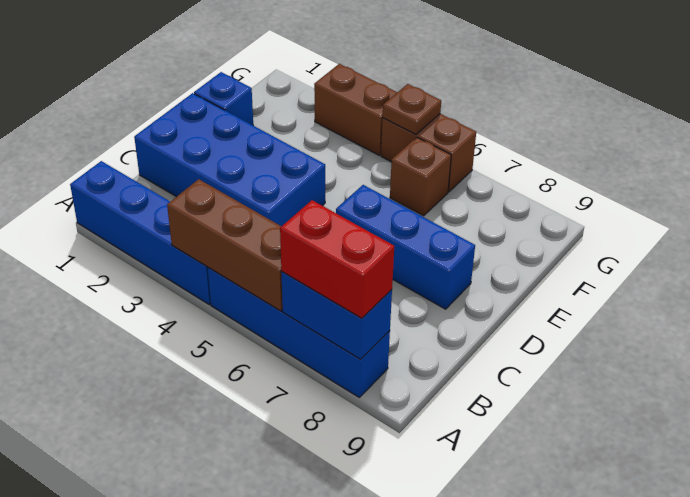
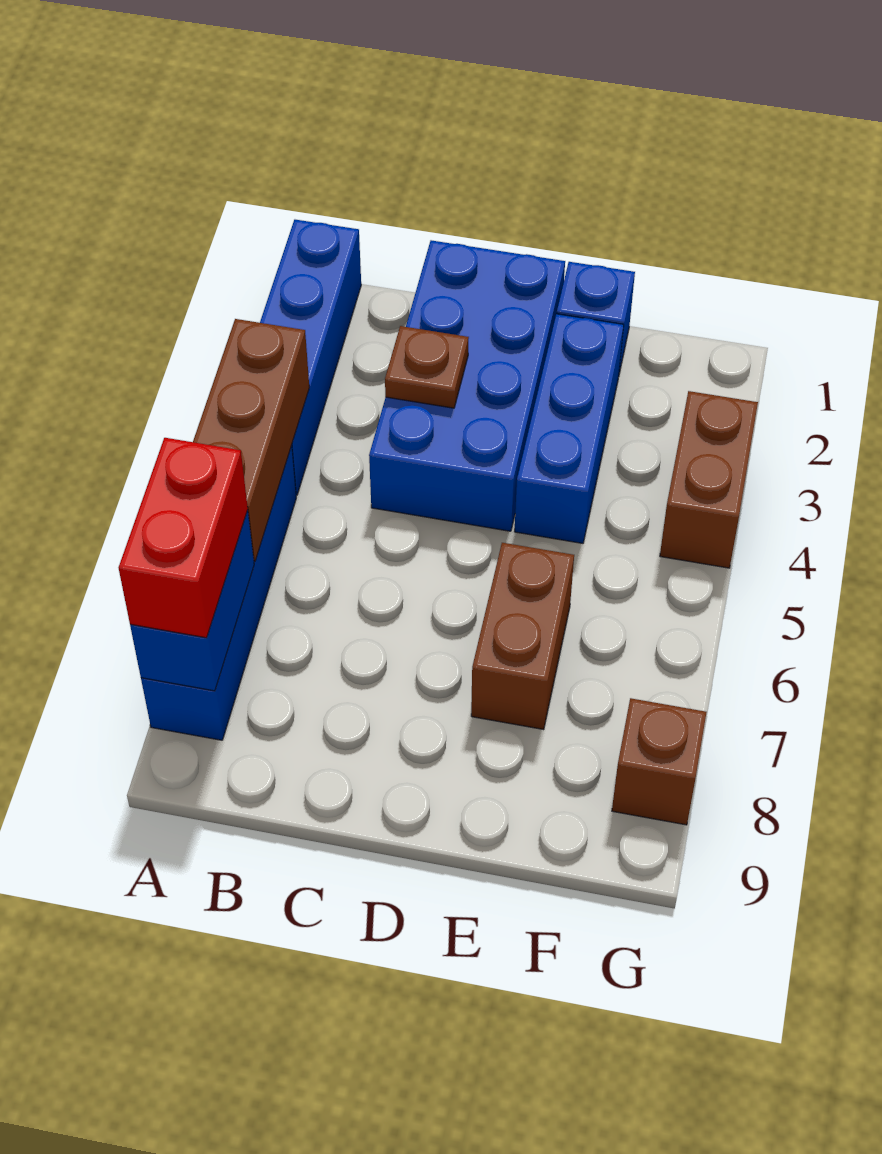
blue 1x3 brick [336,185,475,309] -> blue 1x3 brick moved to [515,314,624,543]
brown 1x1 brick [390,137,451,216] -> brown 1x1 brick moved to [612,698,707,825]
brown 1x2 brick [381,114,476,192] -> brown 1x2 brick moved to [471,543,574,730]
brown 1x1 plate [383,84,441,135] -> brown 1x1 plate moved to [385,326,469,408]

